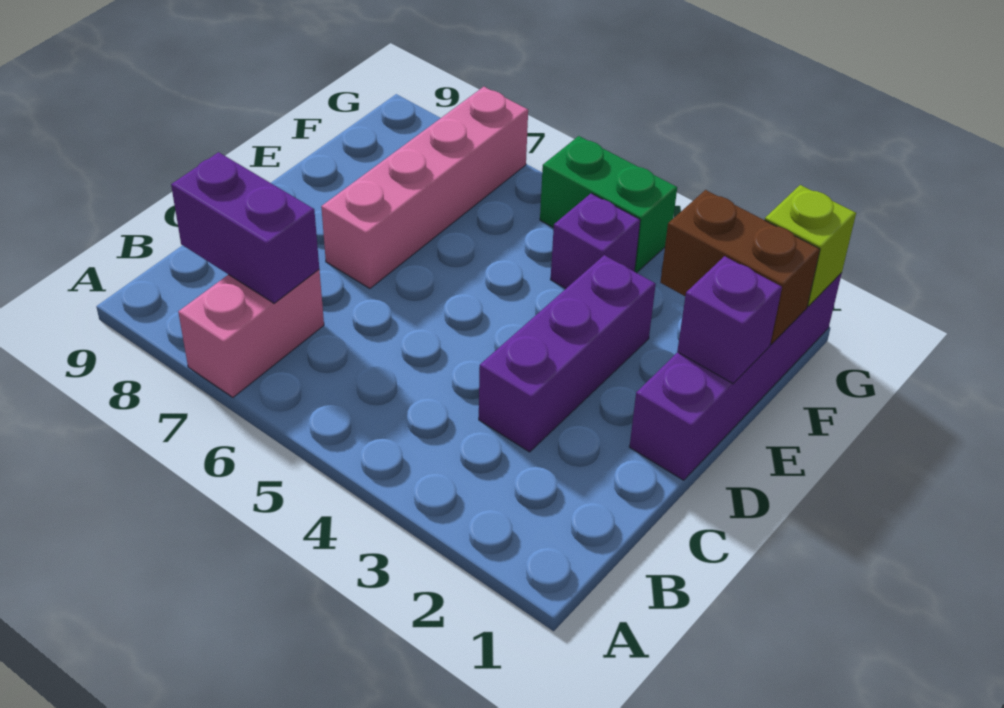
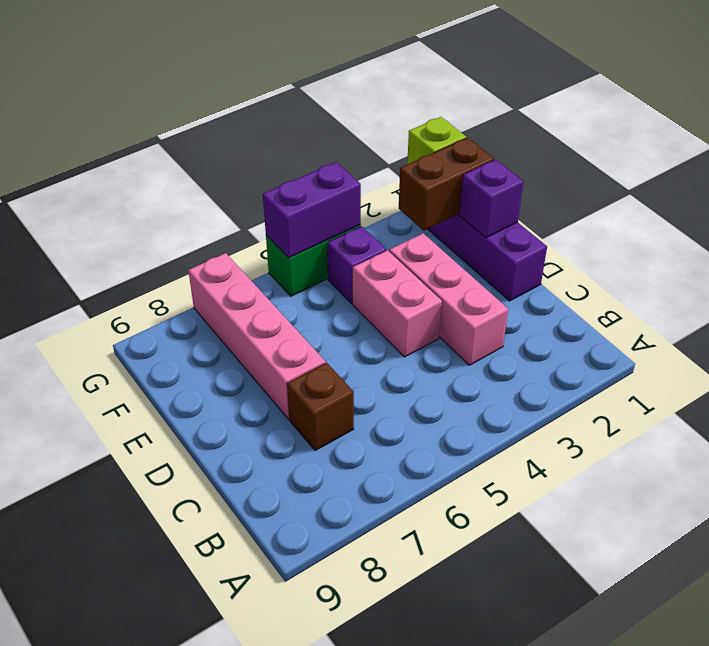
pink 1x2 brick [178,270,324,397] -> pink 1x2 brick moved to [353,250,442,357]
purple 1x2 brick [171,152,319,303] -> purple 1x2 brick moved to [263,162,361,258]
purple 1x3 brick [479,255,656,452] -> pink 1x3 brick [389,233,508,365]
none -> brown 1x1 brick [287,363,354,451]

